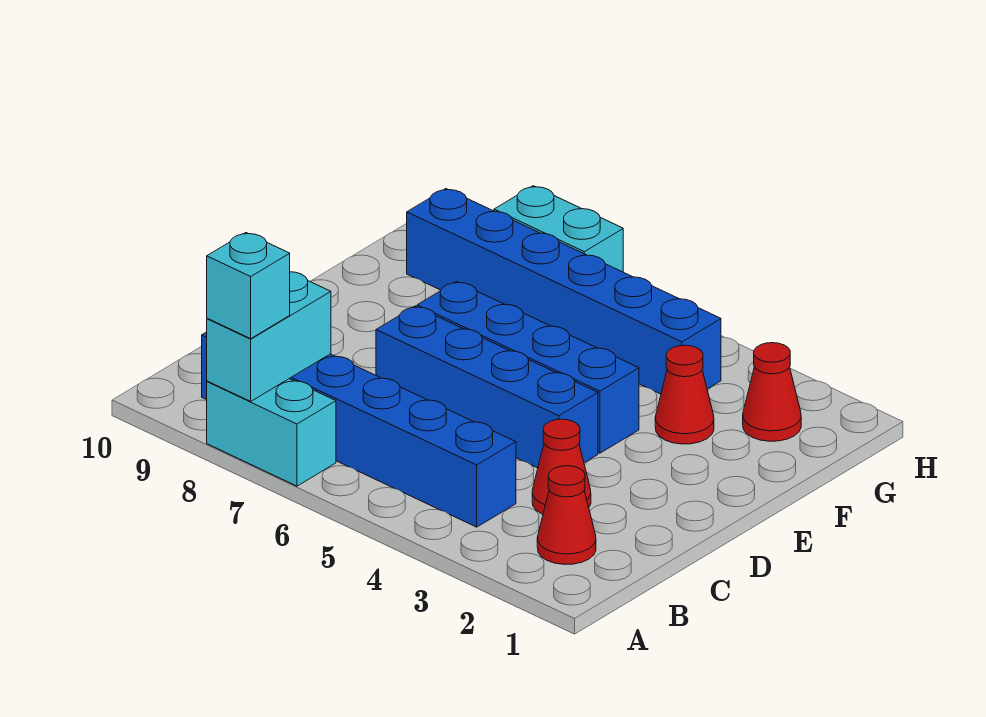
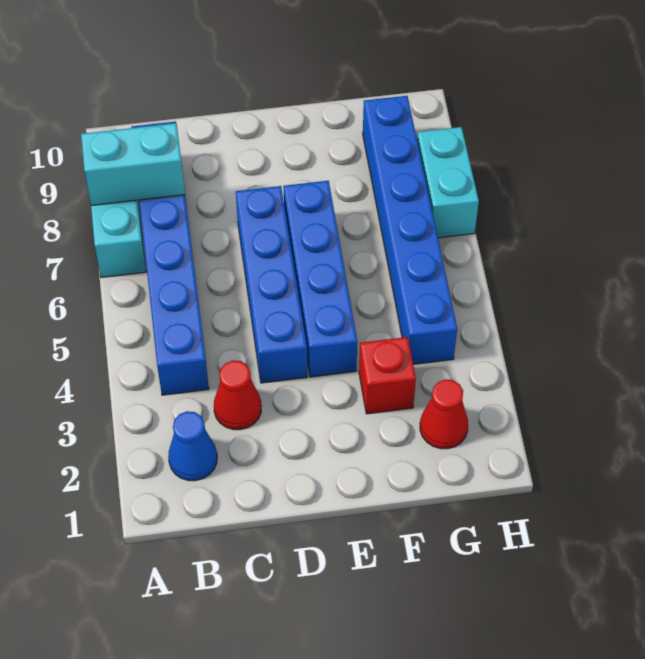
cyan 1x1 brick [207,233,290,339] -> none
red 1x1 cone [537,466,596,564] -> blue 1x1 cone [168,411,217,481]
red 1x1 cone [655,345,714,444] -> red 1x1 brick [359,337,416,414]

